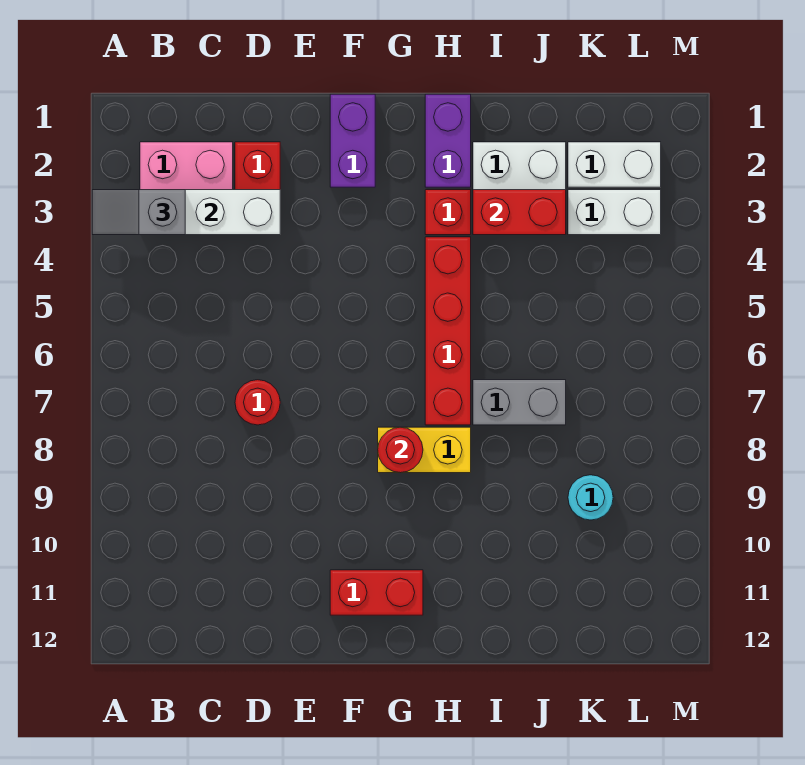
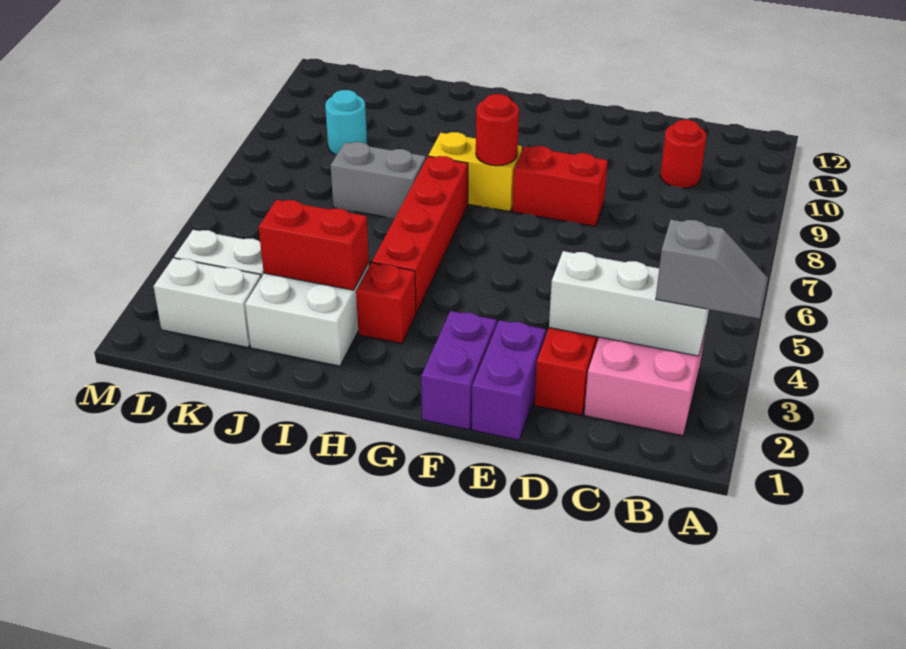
red 1x1 round brick [235,380,280,425] -> red 1x1 round brick moved to [660,120,706,188]
red 1x2 brick [330,570,423,615] -> red 1x2 brick moved to [512,146,608,226]
purple 1x2 brick [425,94,471,187] -> purple 1x2 brick moved to [472,320,546,440]

